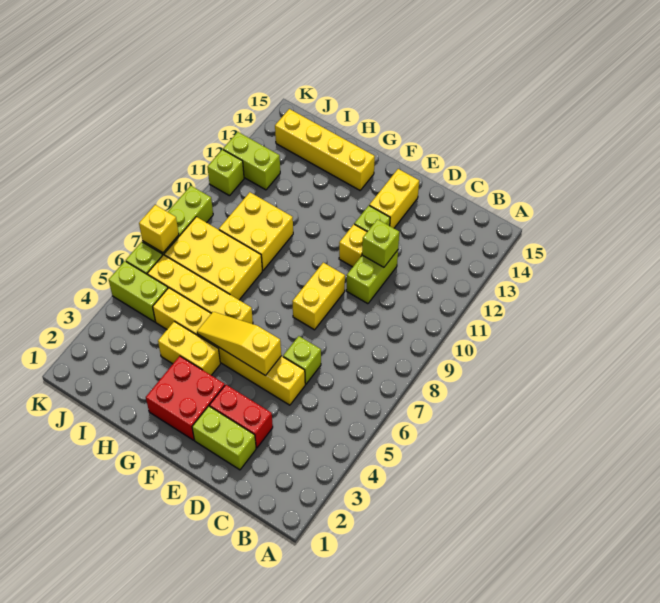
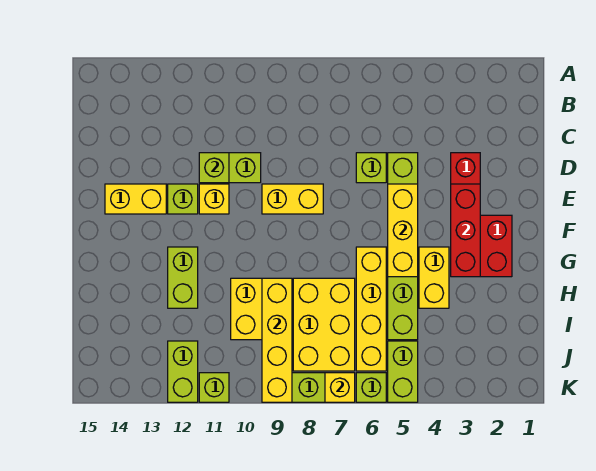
lime 1x2 brick [192,406,256,470] -> lime 1x2 brick moved to [168,247,198,308]
yellow 1x6 brick [153,288,305,405] -> lime 1x6 brick [388,153,418,340]
none -> red 1x3 brick [451,184,480,277]
yellow 1x3 slope [197,312,281,376] -> yellow 1x3 brick [388,184,418,277]
yellow 1x4 brick [275,109,375,190] -> yellow 1x4 brick moved to [262,278,292,402]

